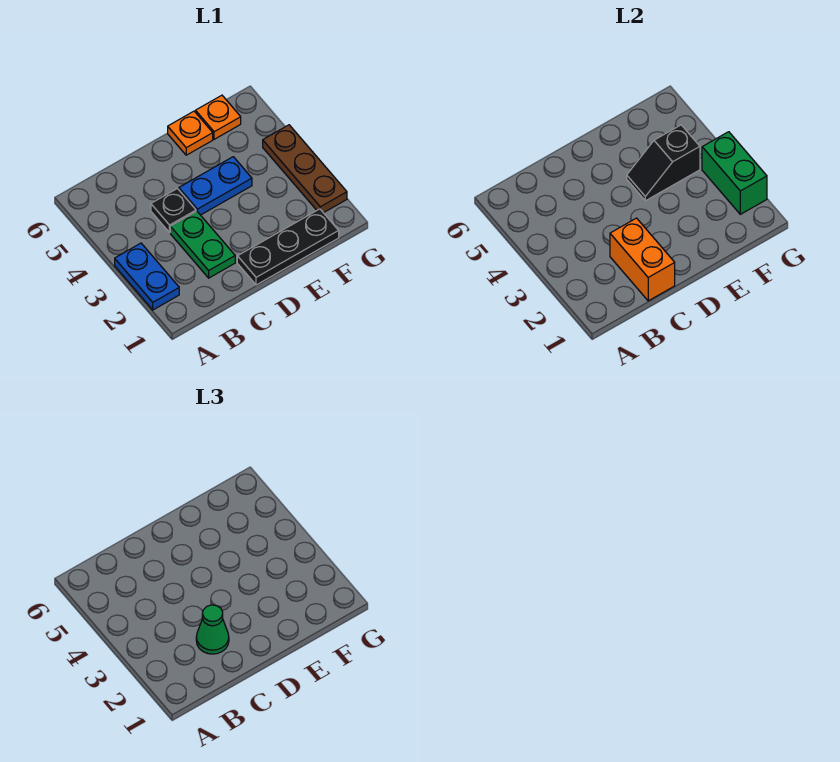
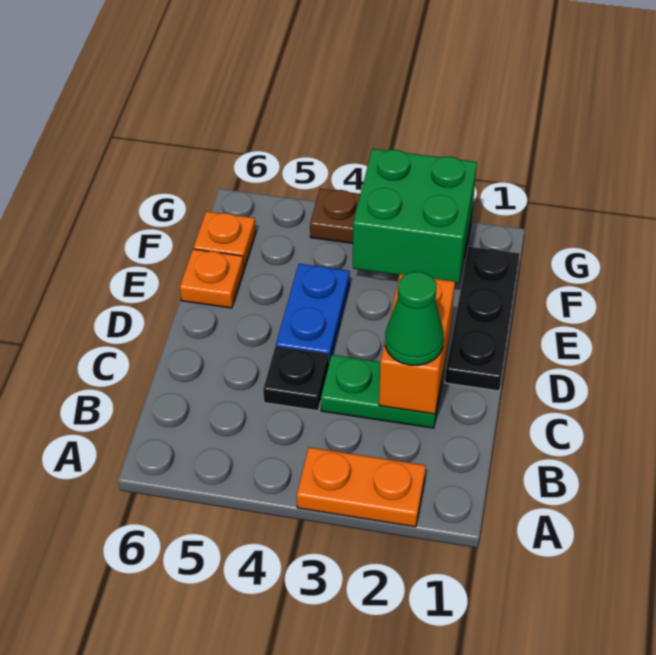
blue 1x2 plate [115,243,179,310] -> orange 1x2 plate [297,447,426,527]
orange 1x2 brick [610,218,675,301] -> orange 1x2 brick turned to [379,274,455,414]
black 1x2 slope [627,125,700,201] -> none
green 1x2 brick [702,132,767,214] -> green 2x2 brick [353,149,477,283]

